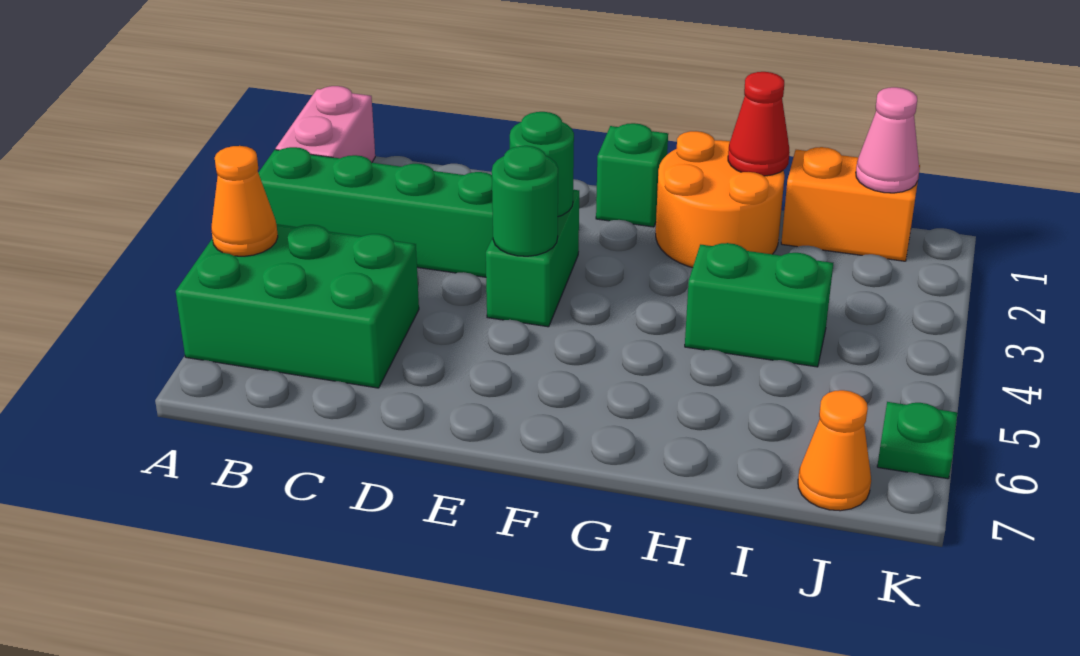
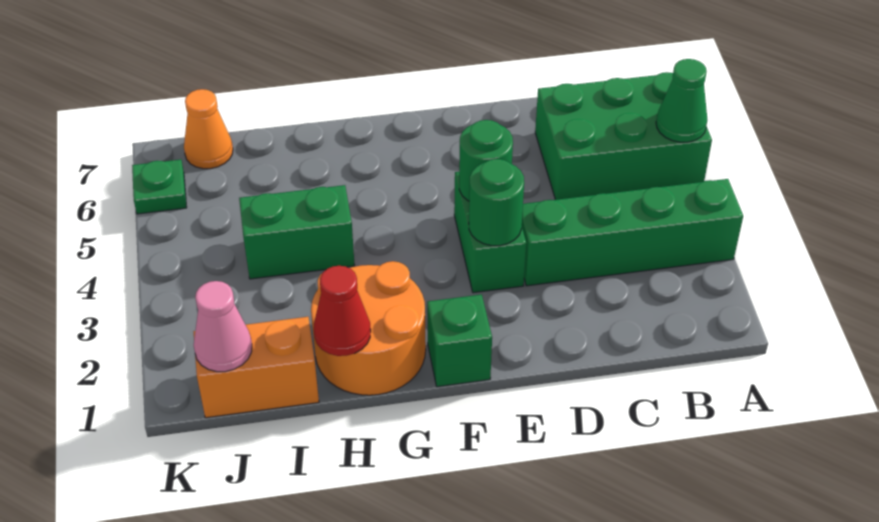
pink 1x2 brick [276,86,375,163] -> none
orange 1x1 cone [211,146,278,256] -> green 1x1 cone [656,59,707,142]

